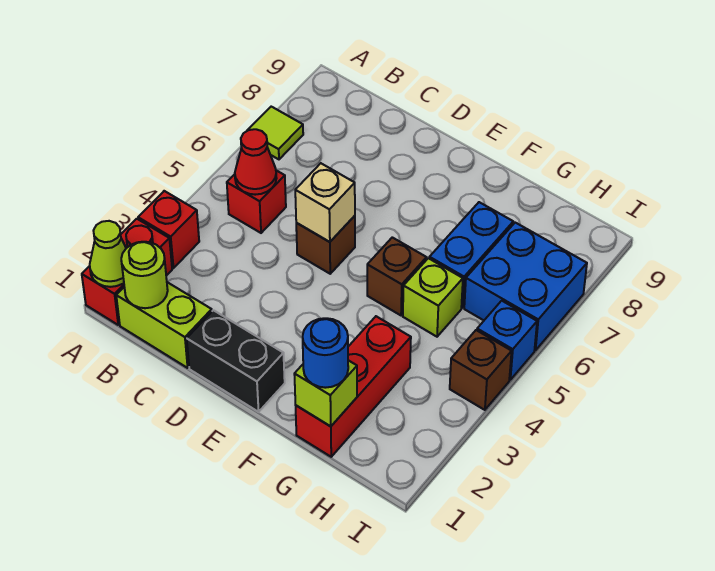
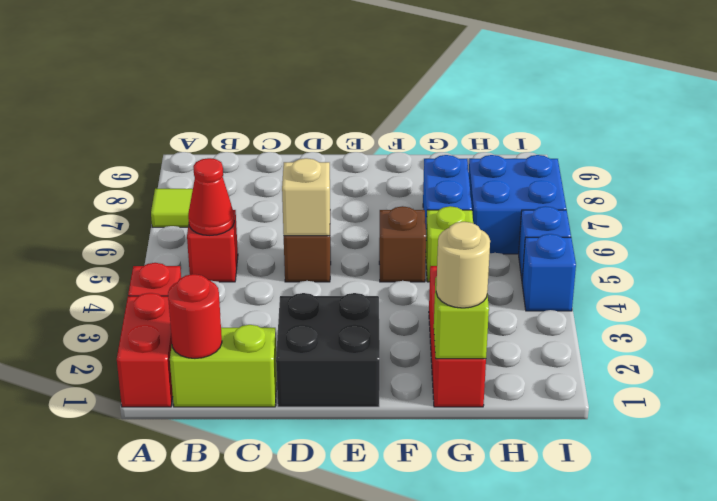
lime 1x1 cone [90,221,126,287] -> none
lime 1x1 round brick [121,242,168,308] -> red 1x1 round brick [168,274,222,358]
black 1x2 brick [187,310,285,412] -> black 2x2 brick [276,293,380,407]
blue 1x1 round brick [303,318,348,388] -> tan 1x1 round brick [436,222,490,308]
brown 1x1 brick [450,330,512,410] -> blue 1x1 brick [522,234,576,311]

